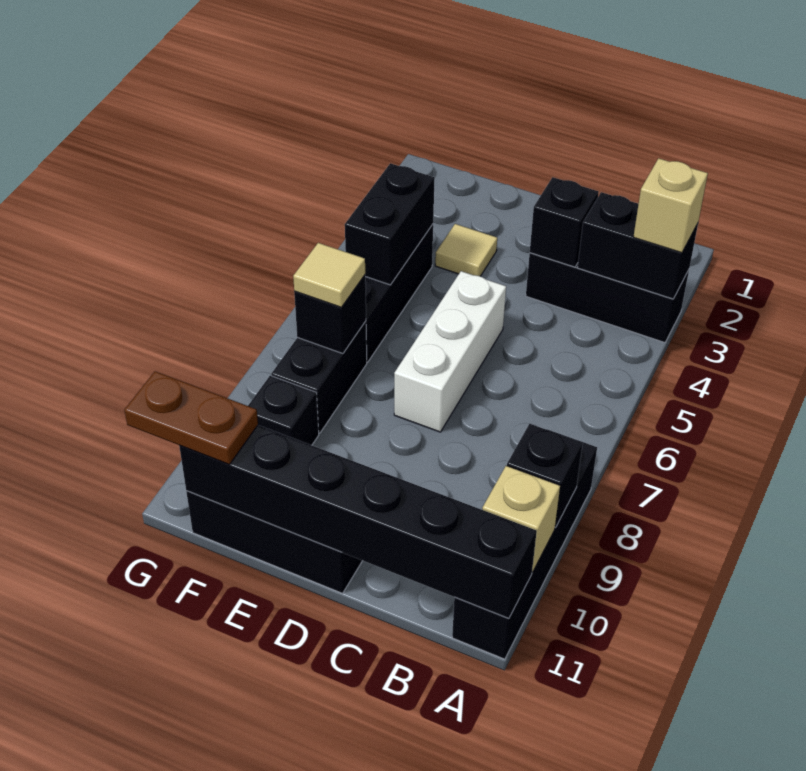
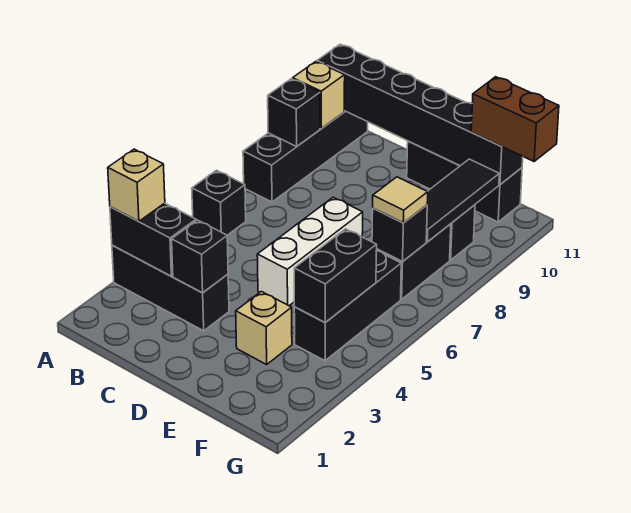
none -> black 1x1 brick [192,170,246,235]
tan 1x1 tile [435,224,497,276] -> tan 1x1 brick [236,291,292,364]
none -> black 1x3 tile [426,159,499,242]
brown 1x2 plate [124,371,258,465] -> brown 1x2 brick [471,77,559,161]

